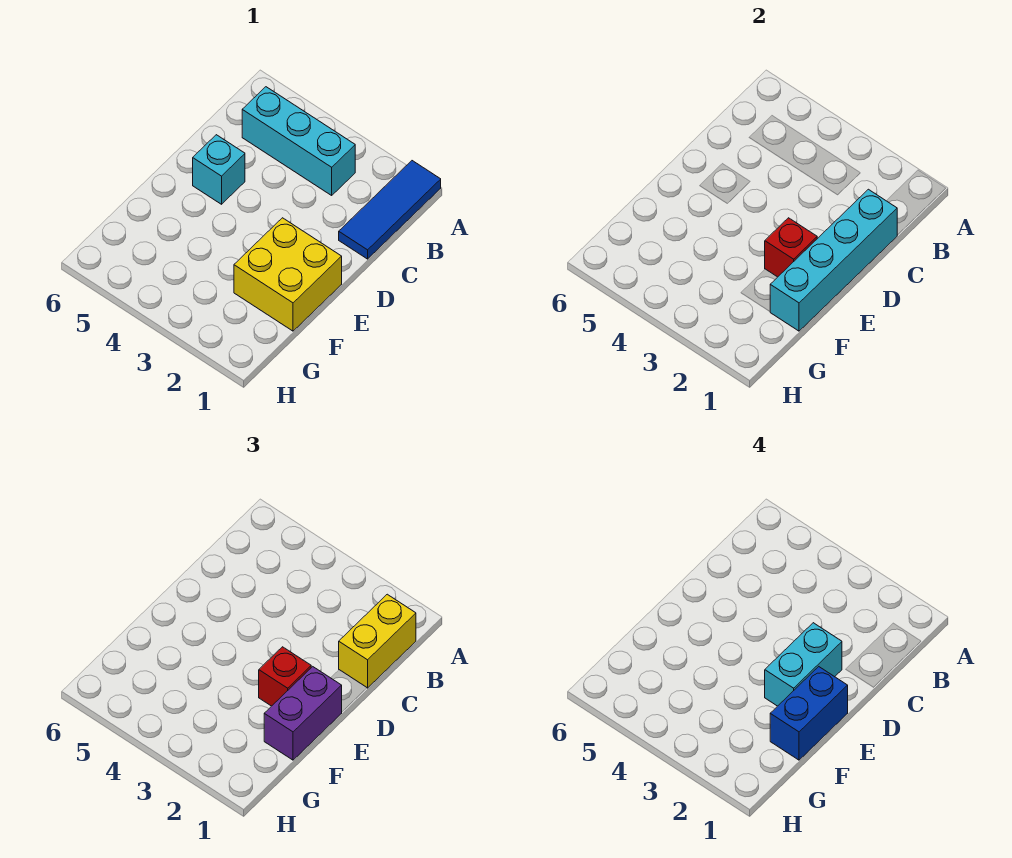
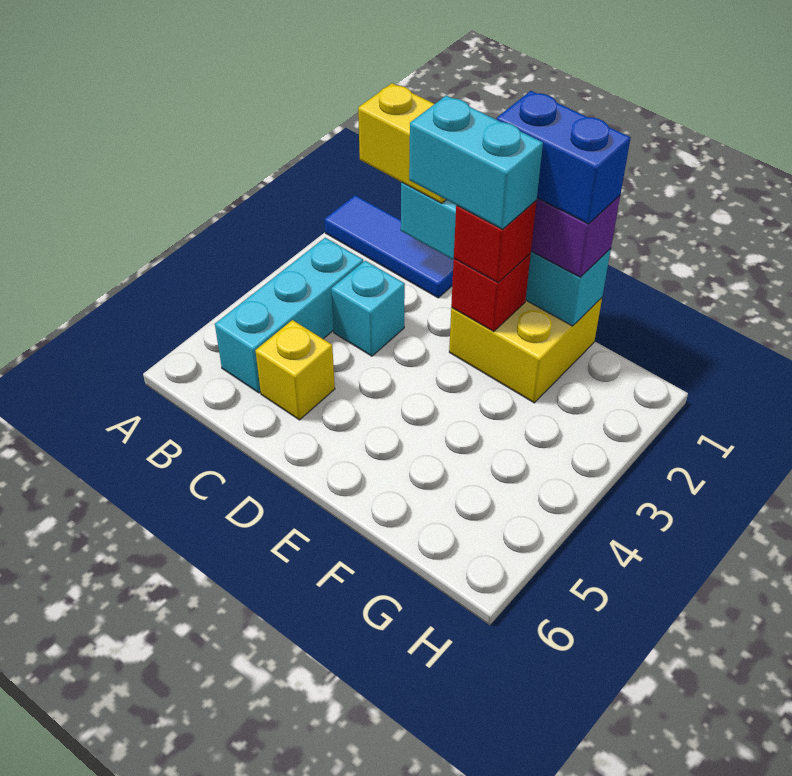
none -> yellow 1x1 brick [255,320,335,420]
cyan 1x1 brick [193,135,245,204] -> cyan 1x1 brick moved to [331,261,405,356]

